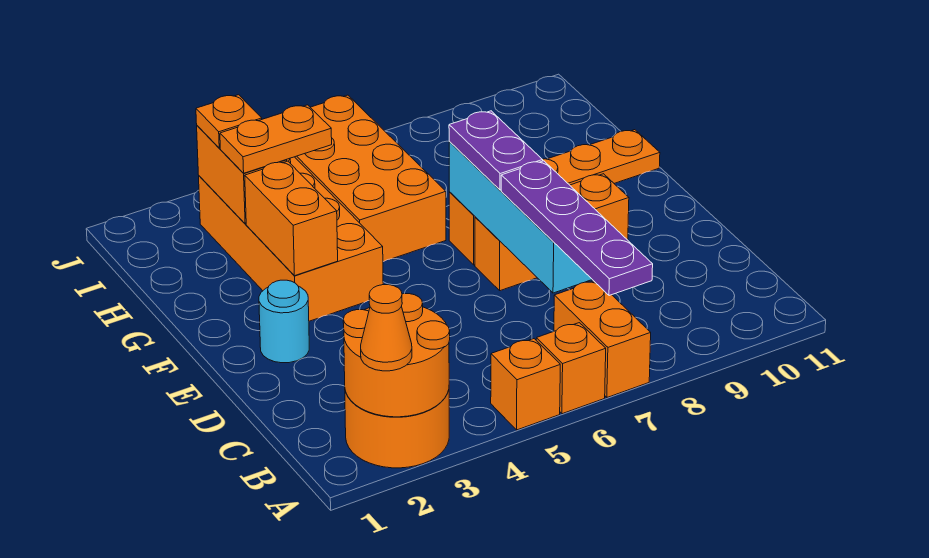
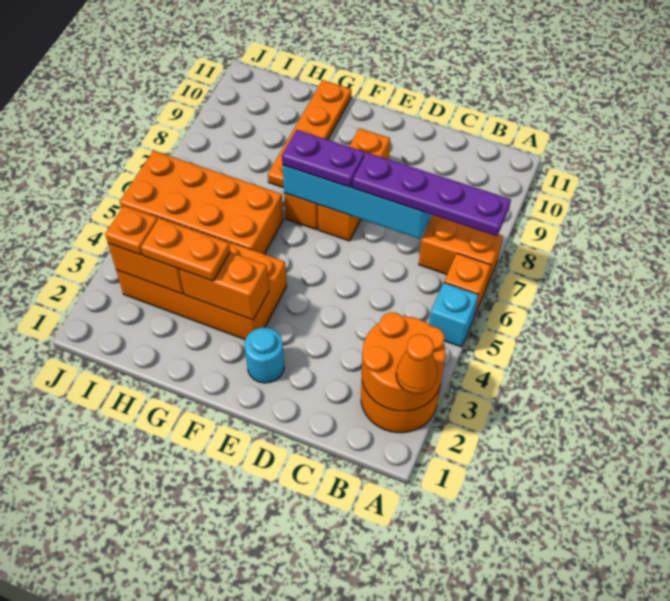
orange 1x1 brick [491,339,560,430] -> cyan 1x1 brick [429,283,478,347]
orange 1x2 plate [220,105,332,173] -> orange 1x2 plate turned to [141,218,230,281]

